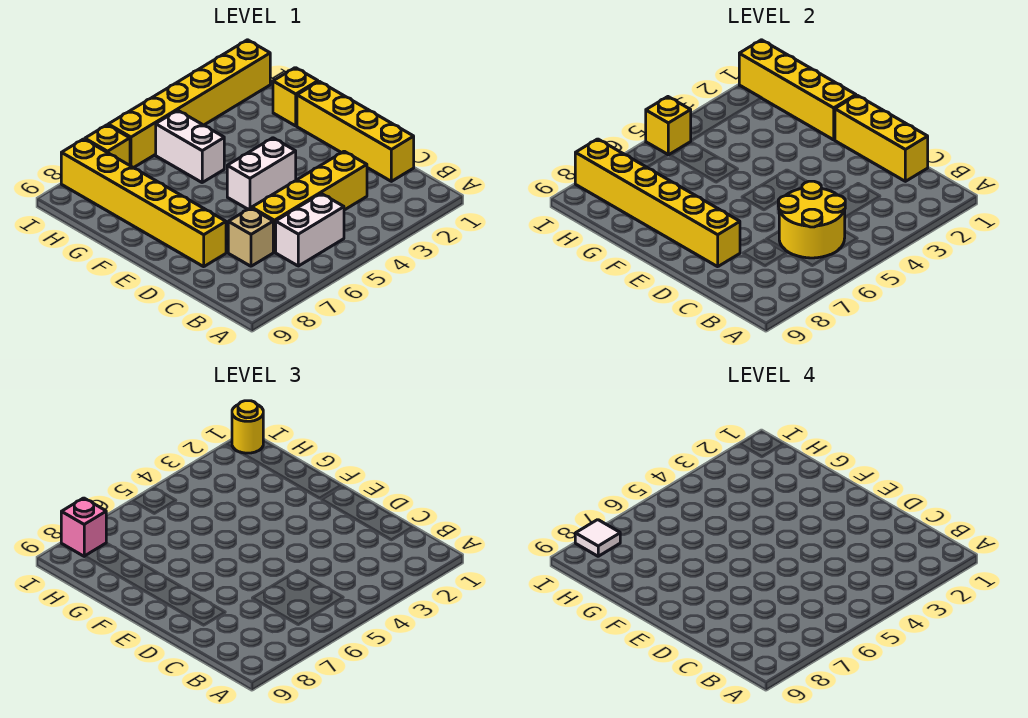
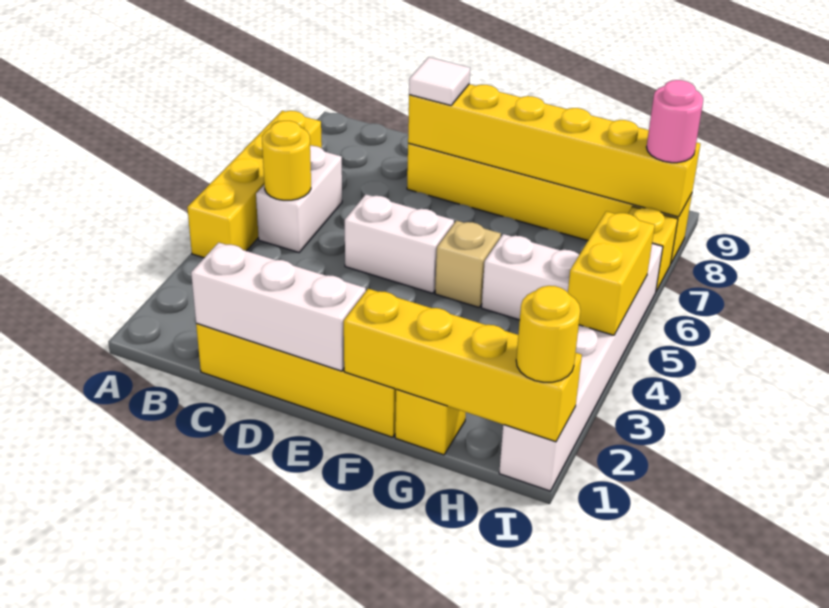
yellow 2x2 round brick [778,181,845,258] -> yellow 1x1 round brick [262,121,311,200]
yellow 1x3 brick [835,95,928,181] -> white 1x3 brick [191,243,366,371]
yellow 1x4 brick [252,151,367,252] -> yellow 1x4 brick moved to [187,111,322,258]
tan 1x1 brick [228,208,273,266] -> tan 1x1 brick moved to [435,221,501,307]
white 1x2 brick [227,138,296,209] -> white 1x2 brick turned to [345,195,454,293]
yellow 1x6 brick [108,40,270,168] -> white 1x6 brick [499,243,663,491]
yellow 1x1 brick [646,97,691,155] -> yellow 1x2 brick [568,211,655,335]
pink 1x1 brick [61,498,106,556] -> pink 1x1 round brick [647,80,703,163]
white 1x1 tile [575,520,620,556] -> white 1x1 tile moved to [409,57,470,105]

